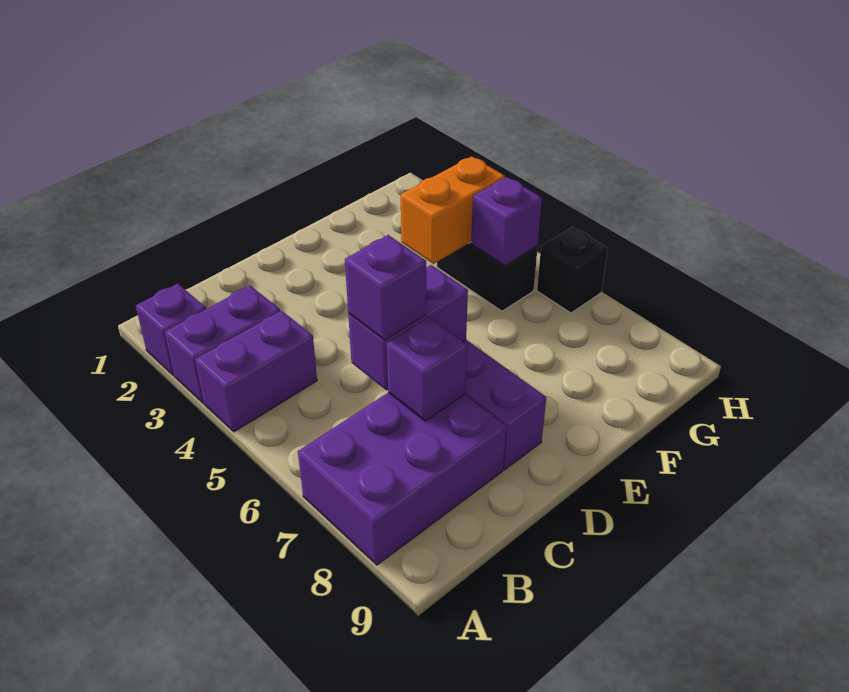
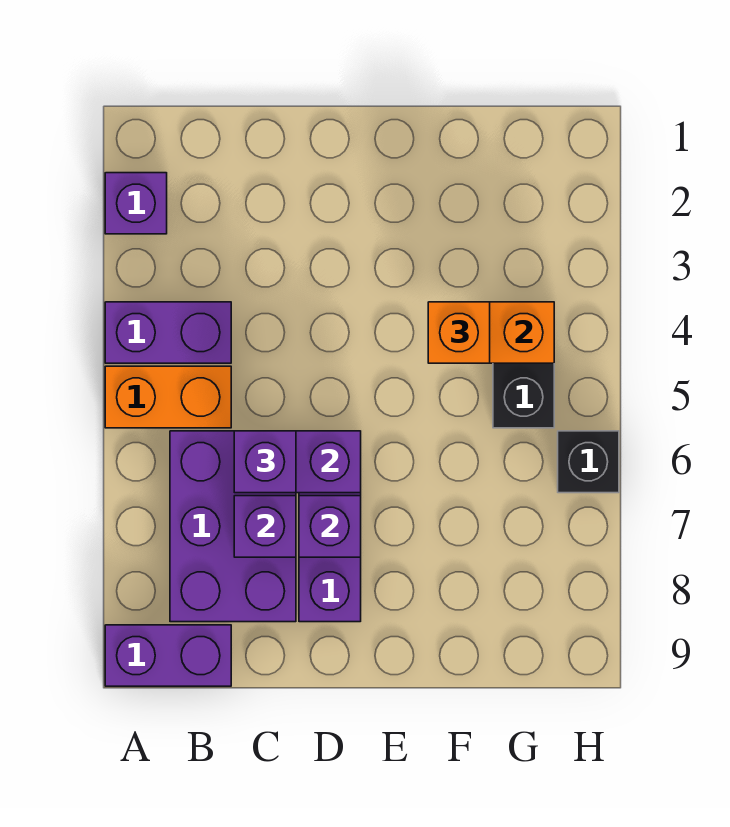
purple 1x2 brick [165,286,280,403] -> purple 1x2 brick moved to [105,625,231,686]
none -> orange 1x2 brick [105,366,231,428]
purple 2x3 brick [298,392,506,565] -> purple 2x3 brick turned to [170,431,296,622]
none -> orange 1x1 brick [428,302,490,363]
purple 1x1 brick [471,177,542,266] -> purple 1x1 brick moved to [299,496,361,557]

